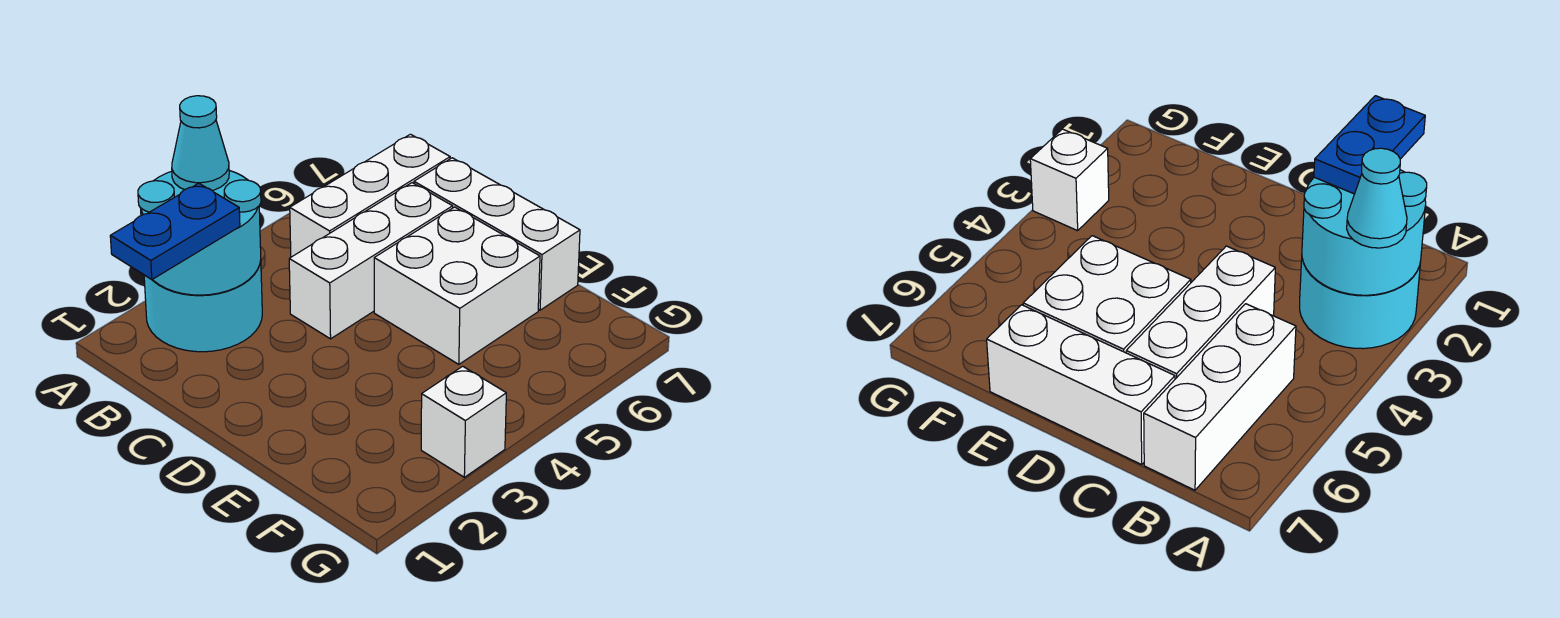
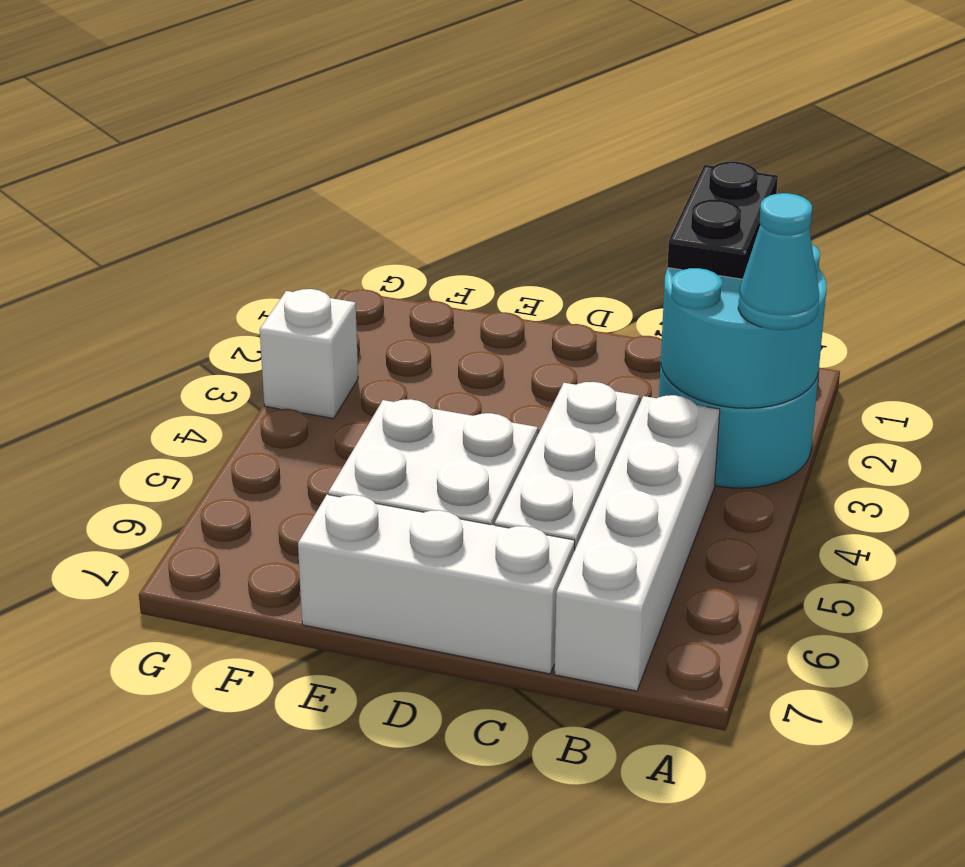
blue 1x2 plate [110,183,240,280] -> black 1x2 plate [667,161,778,279]
white 1x3 brick [290,134,450,257] -> white 1x4 brick [554,395,720,691]

